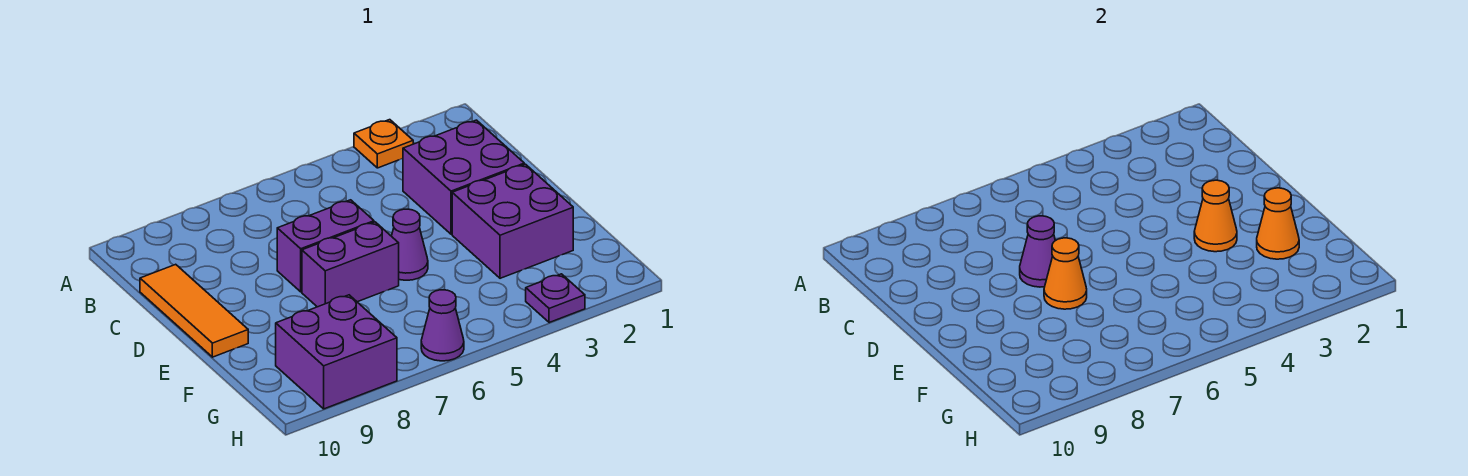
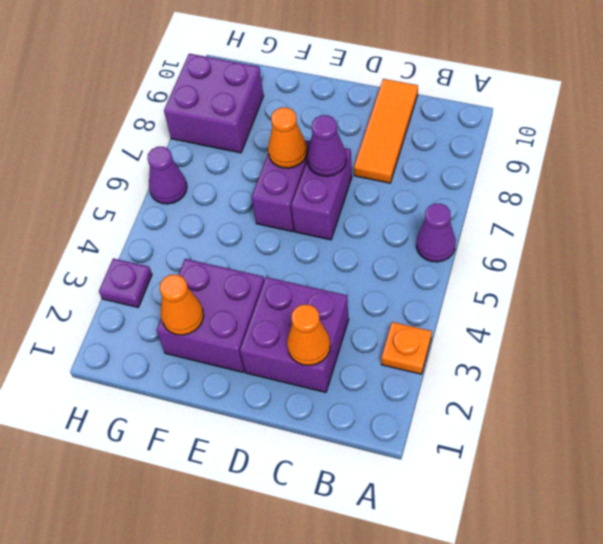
orange 1x3 tile [140,264,248,357] -> orange 1x3 tile turned to [354,79,418,183]
orange 1x1 cone [1194,180,1237,252] -> orange 1x1 cone moved to [287,305,330,366]
purple 1x1 cone [392,209,428,280] -> purple 1x1 cone moved to [416,204,456,262]

